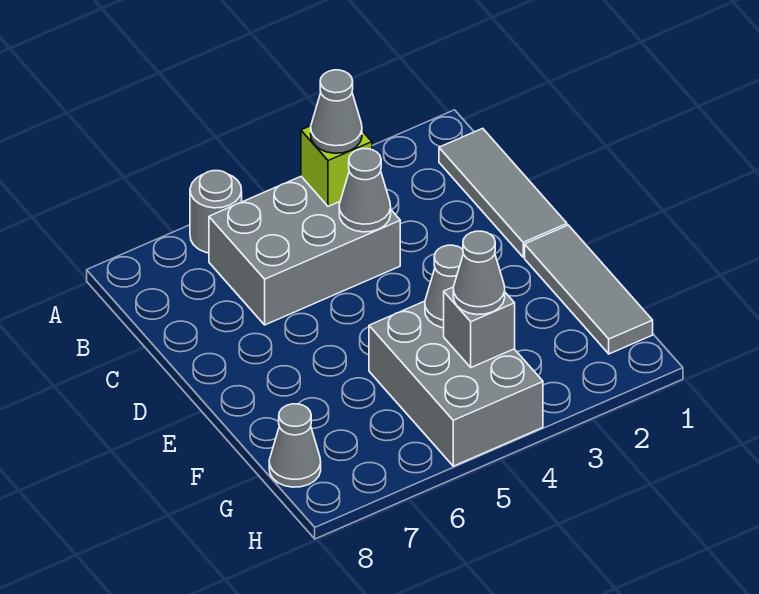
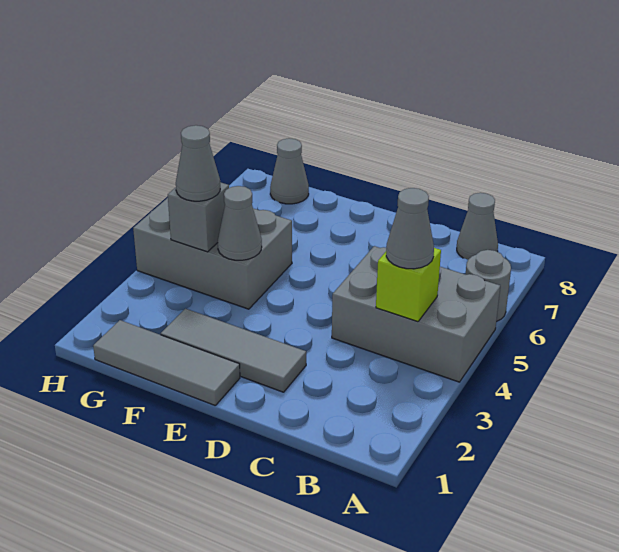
grey 1x3 tile [439,128,567,257] -> grey 1x3 tile moved to [161,309,306,392]
grey 2x3 brick [209,177,400,325] -> grey 2x3 brick turned to [332,246,500,382]
grey 1x1 cone [339,149,391,232] -> grey 1x1 cone moved to [457,193,498,260]

